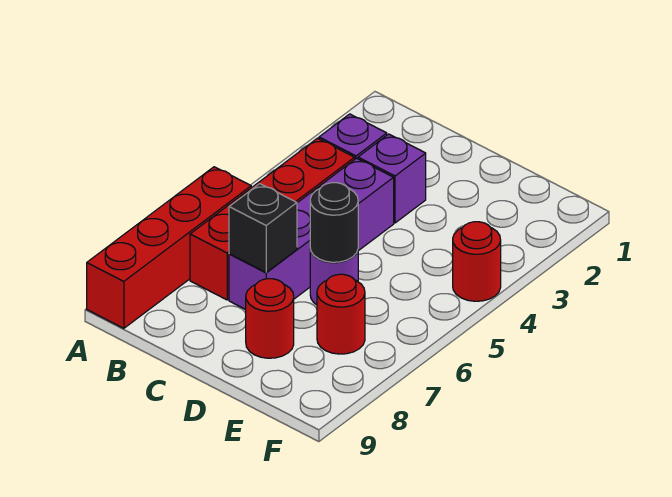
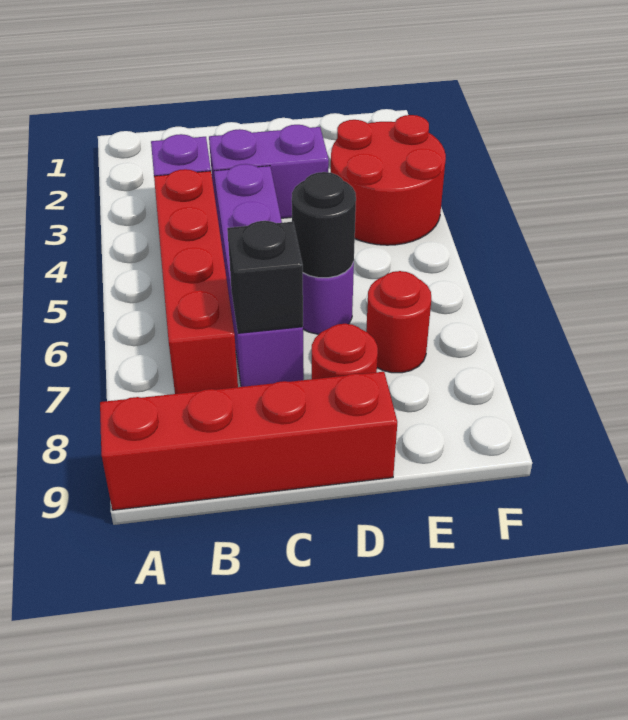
red 1x4 brick [87,167,251,328] -> red 1x4 brick turned to [100,372,397,510]
purple 1x1 brick [358,134,426,223] -> purple 1x2 brick [209,125,329,218]
red 1x1 round brick [453,222,501,301] -> red 2x2 round brick [331,115,446,245]

